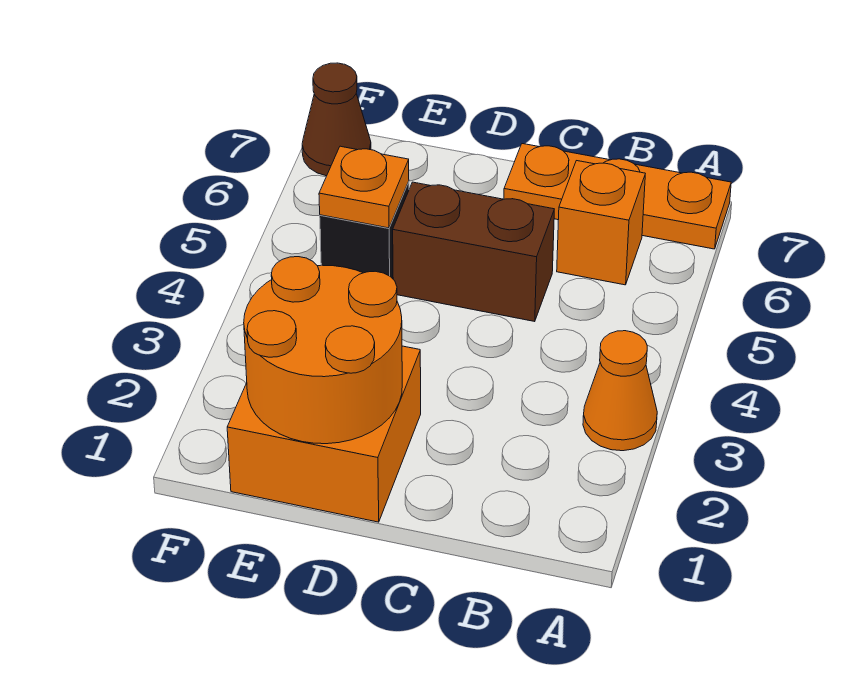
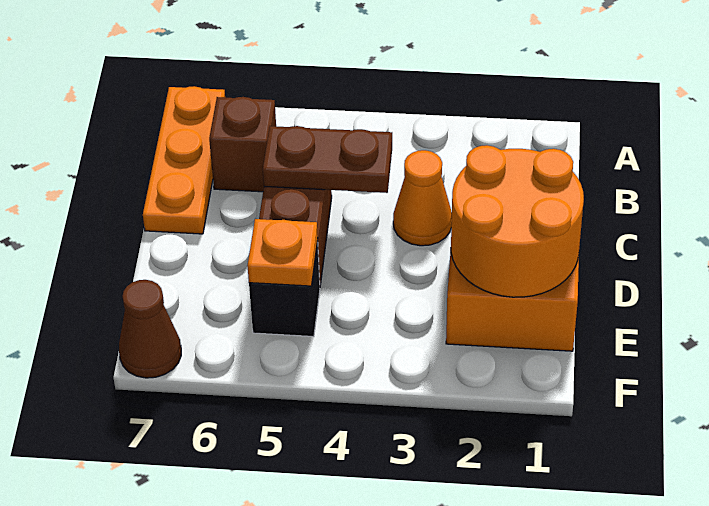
orange 1x1 cone [583,331,657,451] -> orange 1x1 cone moved to [393,150,452,246]
orange 1x1 brick [557,161,645,285] -> brown 1x1 brick [209,97,276,192]
none -> brown 1x2 plate [263,126,392,193]

